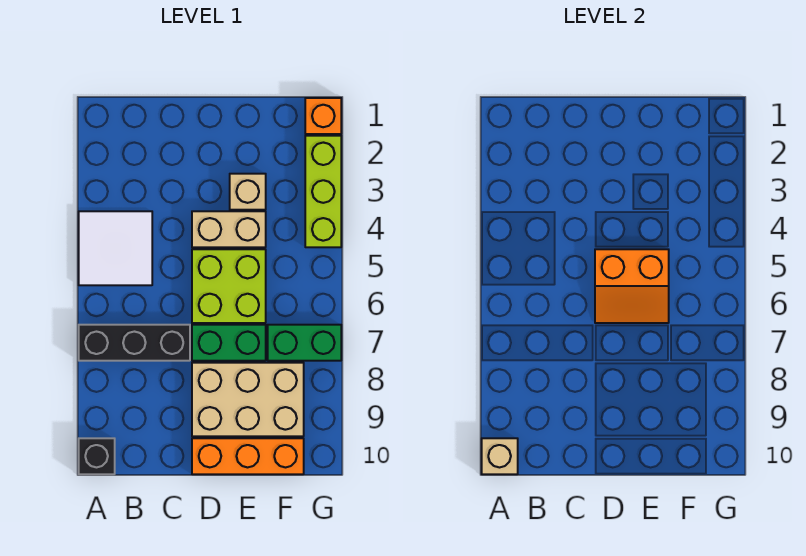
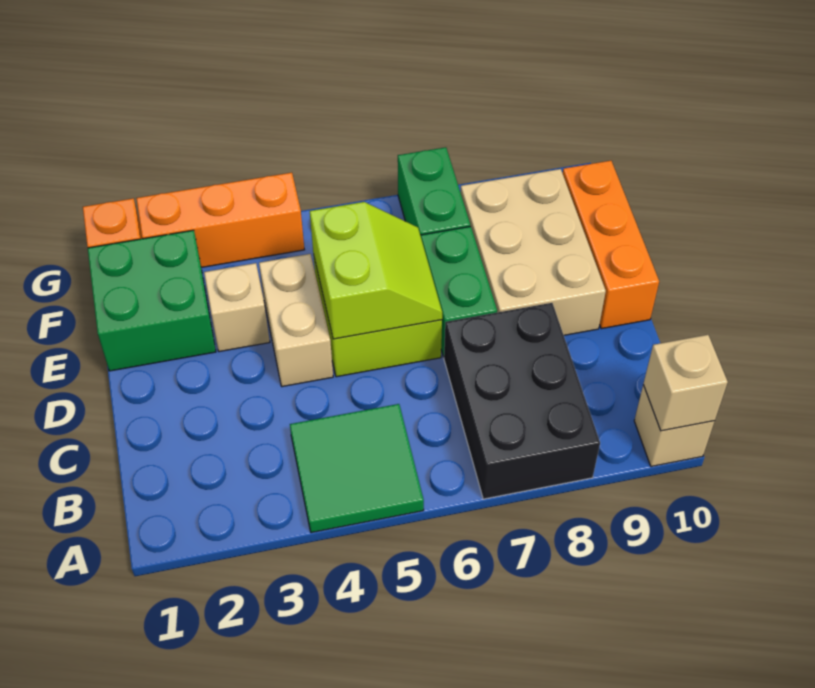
white 2x2 tile [79,211,152,285] -> green 2x2 tile [290,404,424,533]
black 1x3 brick [79,325,190,361] -> black 2x3 brick [444,303,600,499]
black 1x1 brick [79,438,115,474] -> tan 1x1 brick [634,385,715,466]
orange 2x2 slope [595,249,669,323] -> lime 2x2 slope [310,202,442,339]
none -> green 2x2 brick [88,230,216,371]
lime 1x3 brick [305,136,341,247] -> orange 1x3 brick [136,173,304,267]

